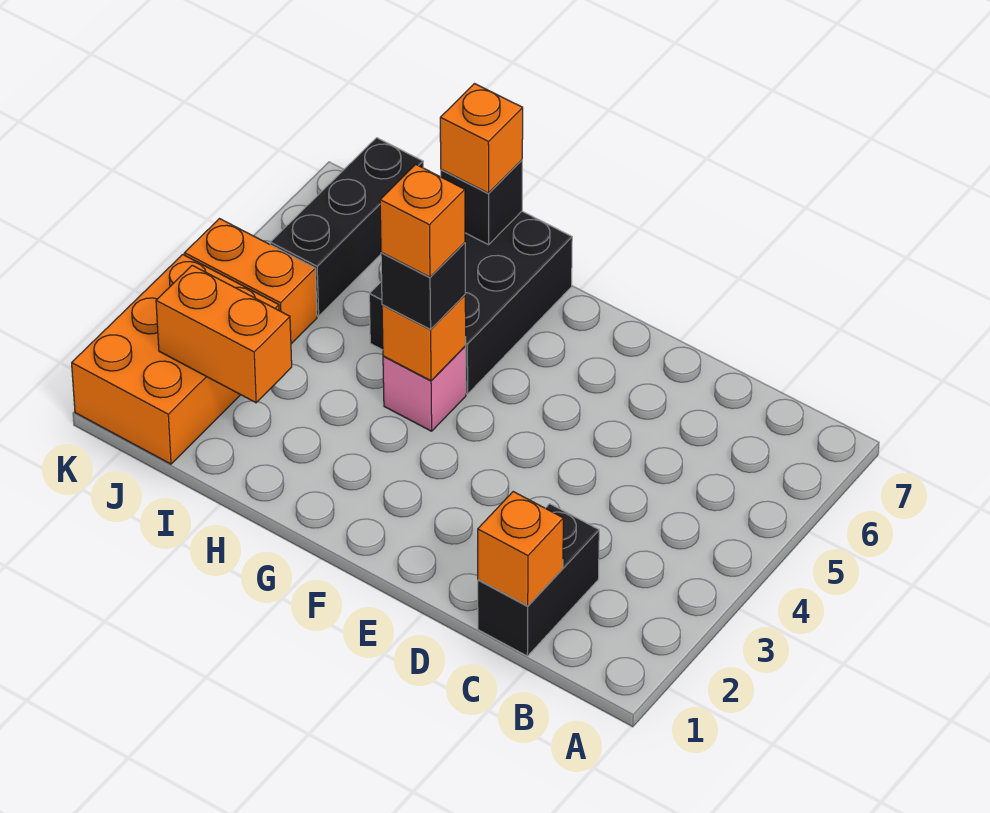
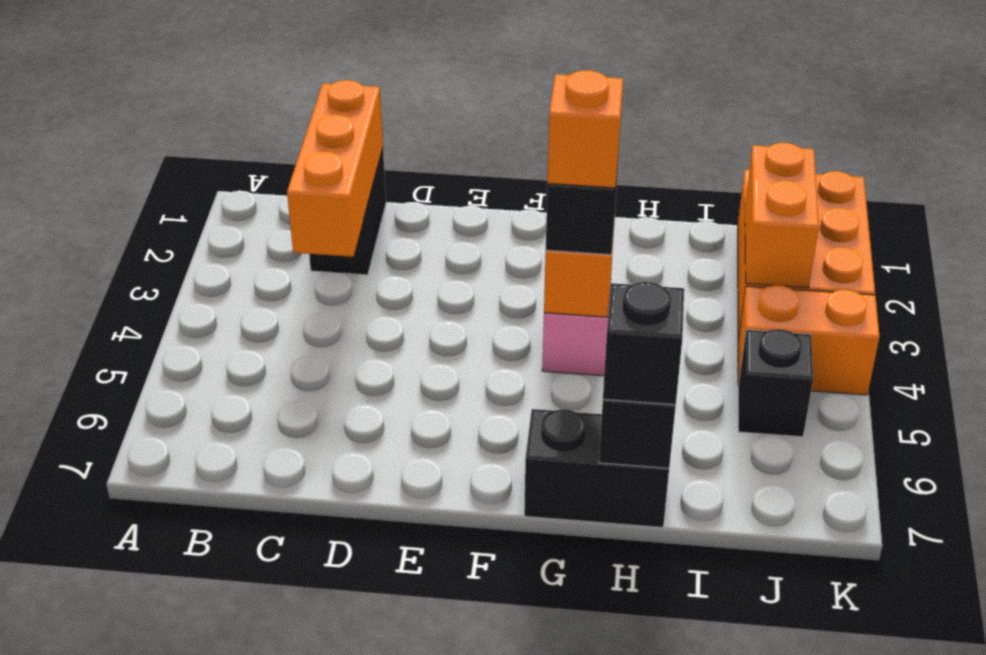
orange 1x1 brick [478,492,563,606] -> orange 1x3 brick [287,80,383,257]
black 2x3 brick [369,211,572,394] -> black 1x2 brick [524,409,669,527]
orange 1x1 brick [440,84,523,193] -> black 1x1 brick [603,282,684,405]
orange 1x2 brick [156,265,292,403] -> orange 1x2 brick turned to [745,143,819,288]
black 1x3 brick [270,138,423,316] -> black 1x1 brick [738,329,813,437]

